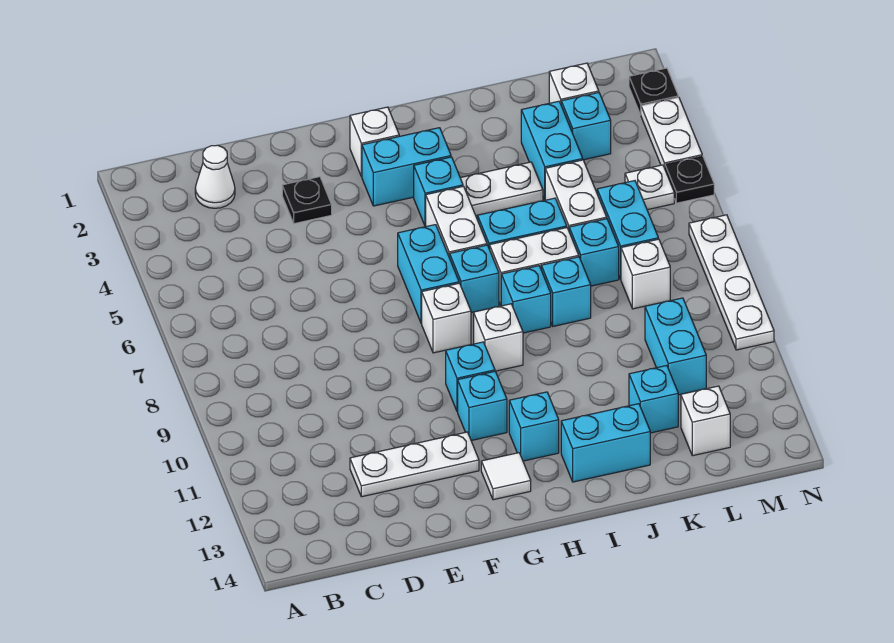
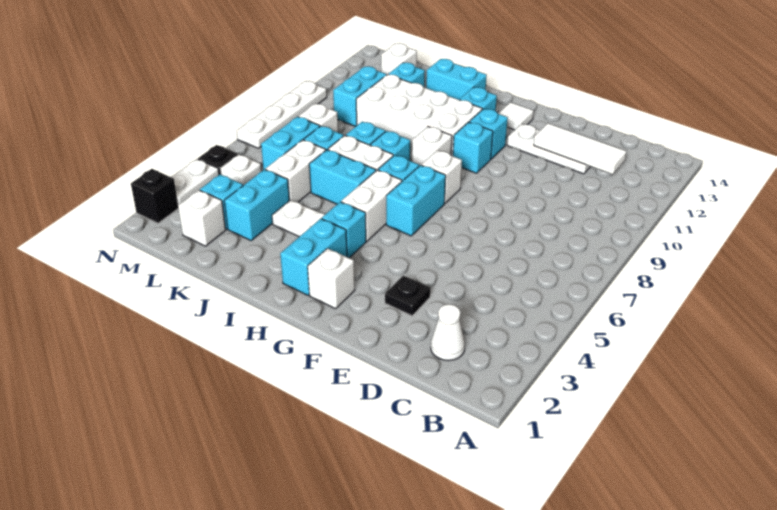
none -> white 1x3 tile [534,123,626,174]
cyan 1x2 brick [362,128,451,206] -> cyan 1x2 brick turned to [280,219,347,295]
none -> white 2x4 brick [356,74,482,156]
black 1x1 plate [629,68,678,115] -> black 1x1 brick [131,169,178,223]

